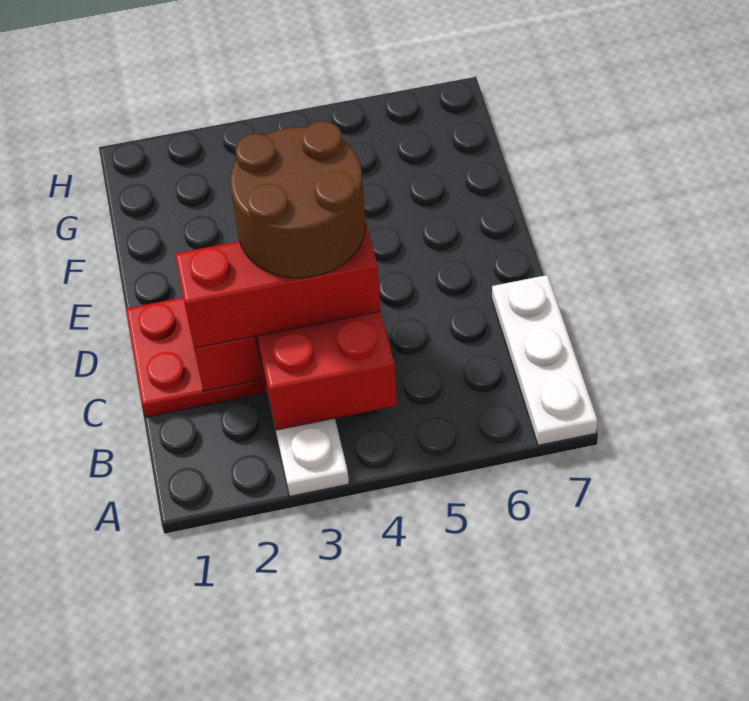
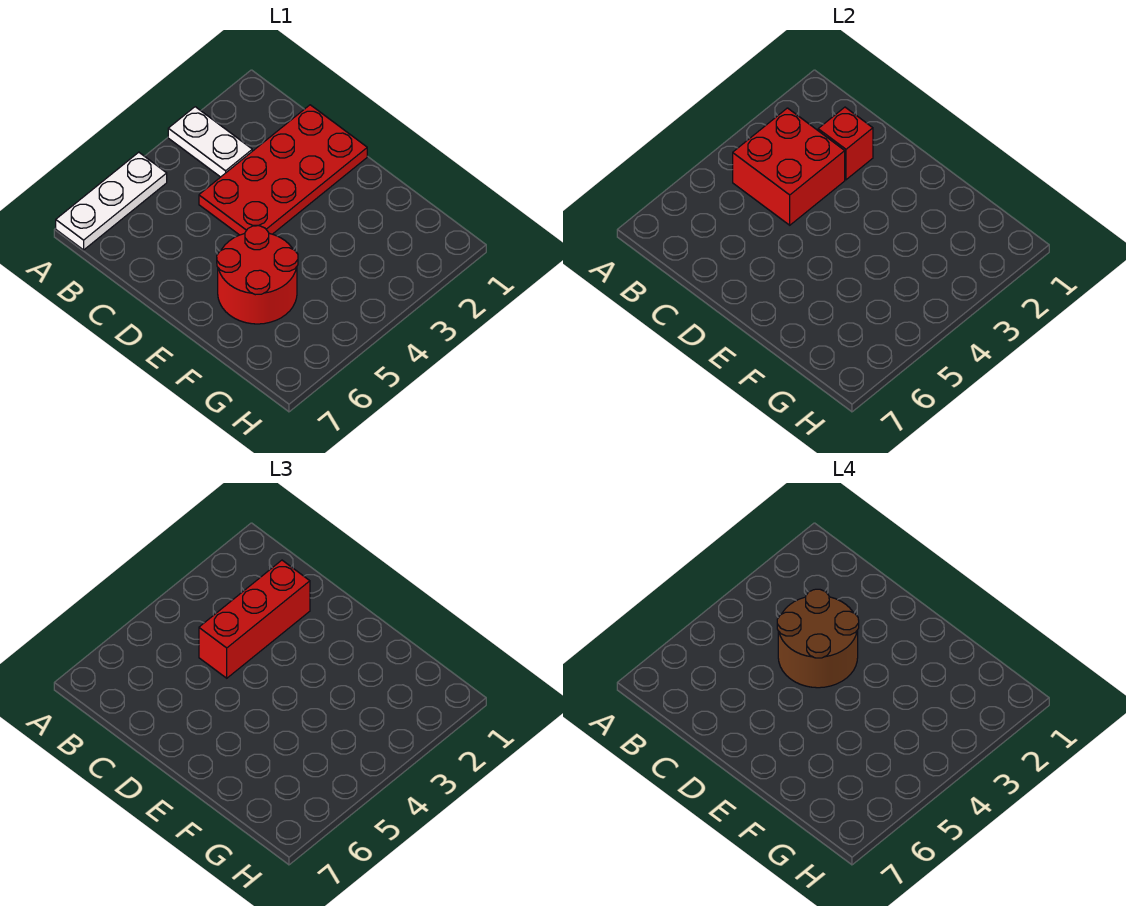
white 1x3 plate [492,275,598,445] -> white 1x3 plate turned to [56,152,167,250]
none -> red 2x2 round brick [217,226,298,324]

